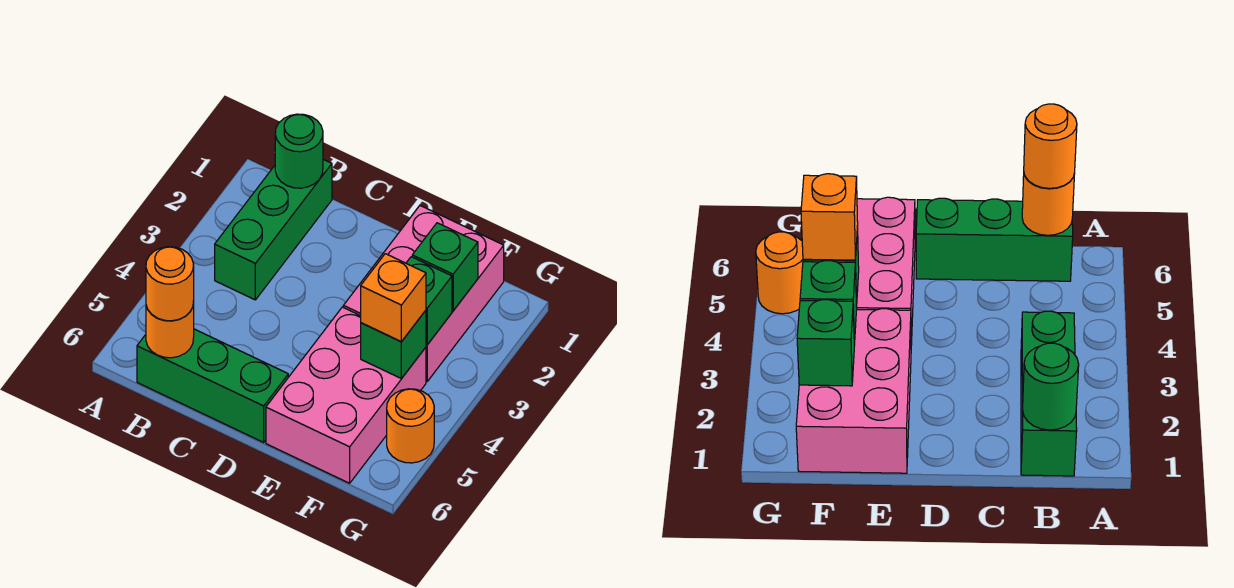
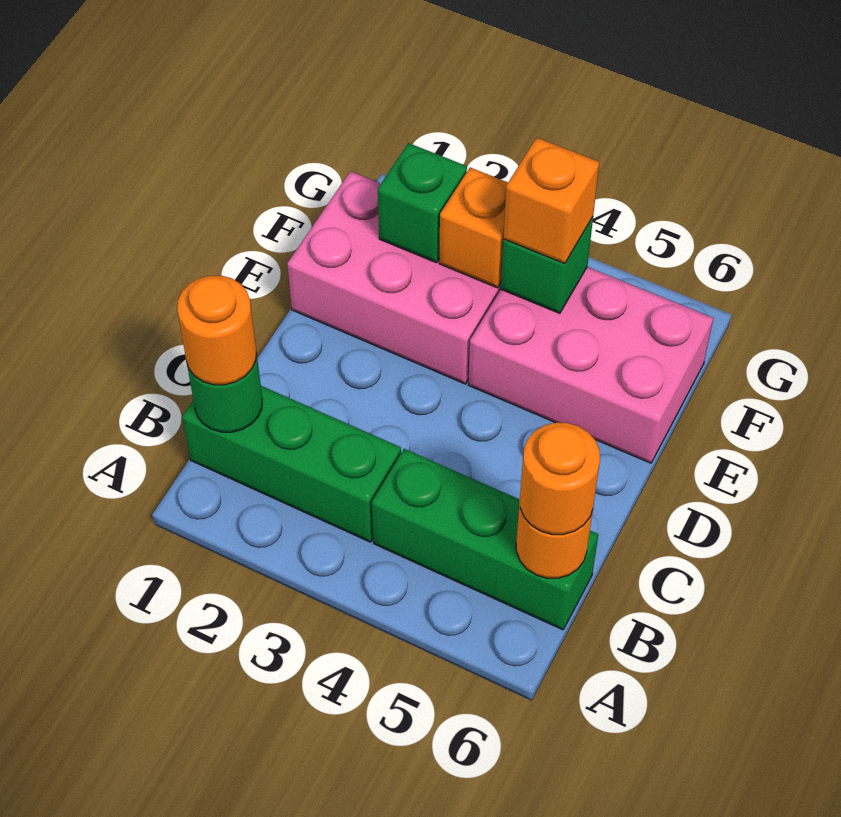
green 1x3 brick [137,329,288,442] -> green 1x3 brick turned to [372,449,598,630]
green 1x1 brick [406,257,452,345] -> orange 1x1 brick [439,168,508,288]
orange 1x1 round brick [387,389,434,463] -> orange 1x1 round brick moved to [177,276,256,385]

